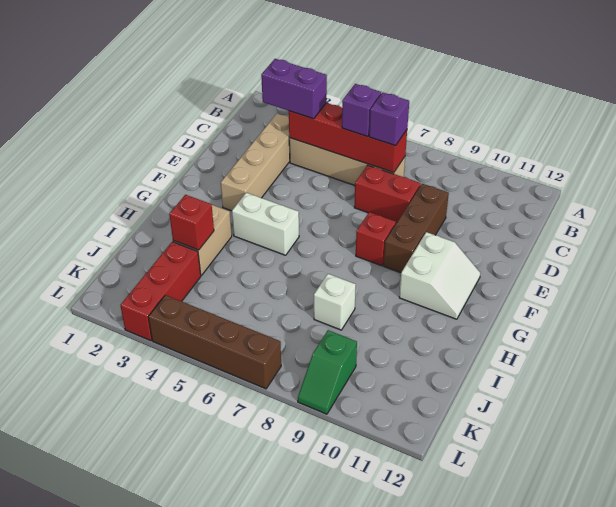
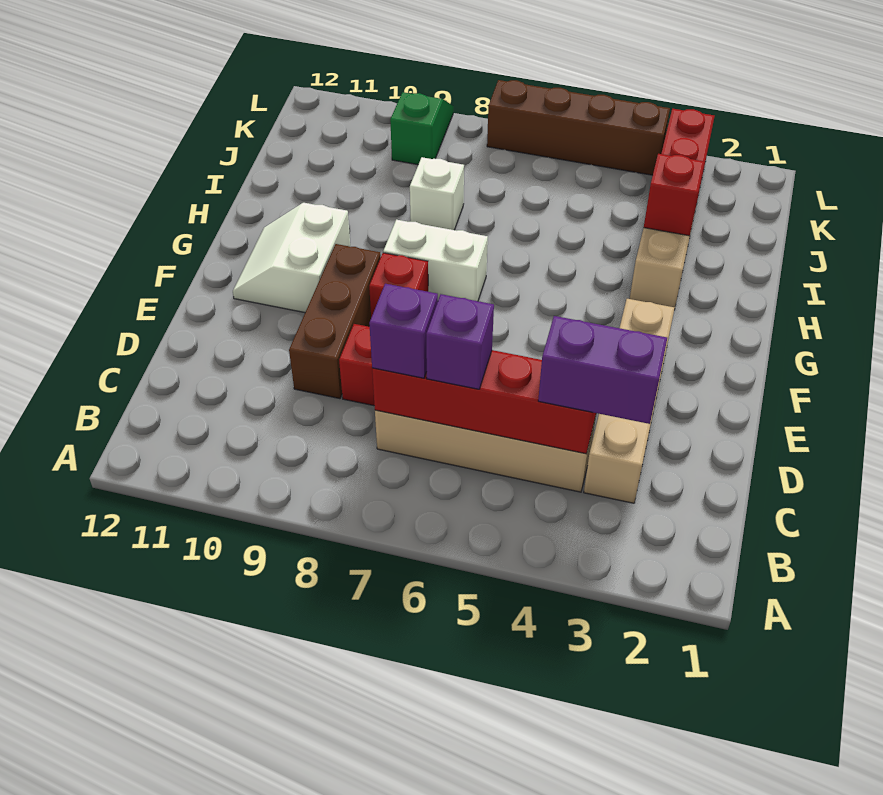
white 1x2 brick [232,193,299,255] -> white 1x2 brick moved to [383,220,488,301]

